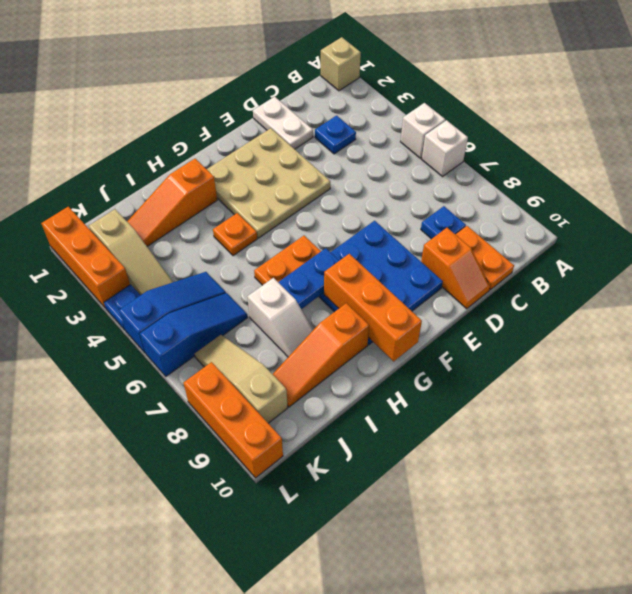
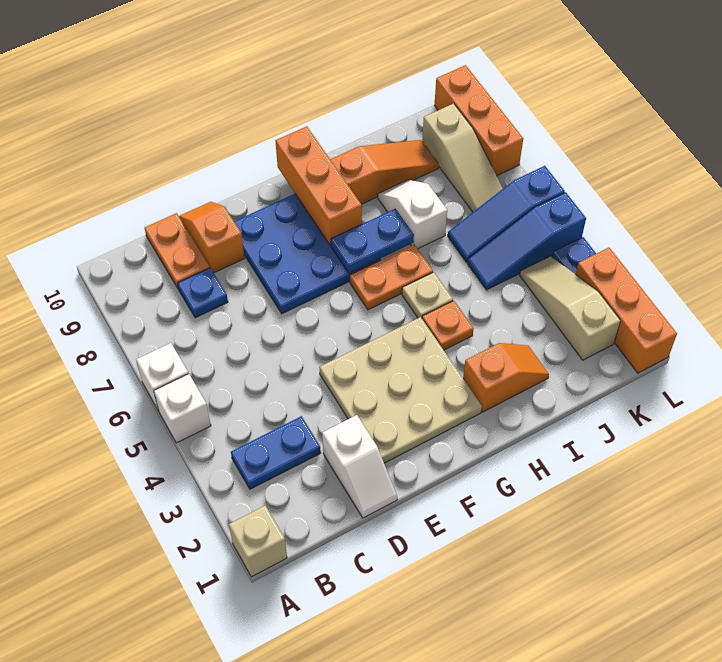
blue 1x1 plate [315,116,356,154] -> blue 1x2 plate [231,416,321,489]
white 1x2 plate [253,97,313,149] -> white 1x2 slope [322,415,397,518]
orange 1x3 slope [127,159,217,246] -> orange 1x2 slope [463,343,549,412]
none -> tan 1x1 plate [402,272,453,318]

